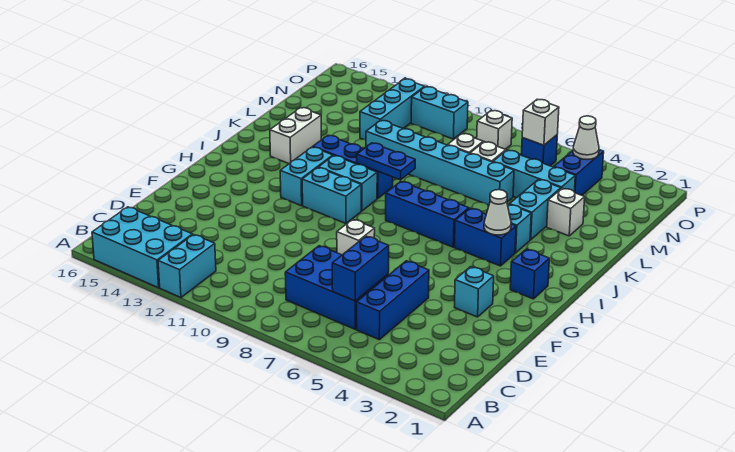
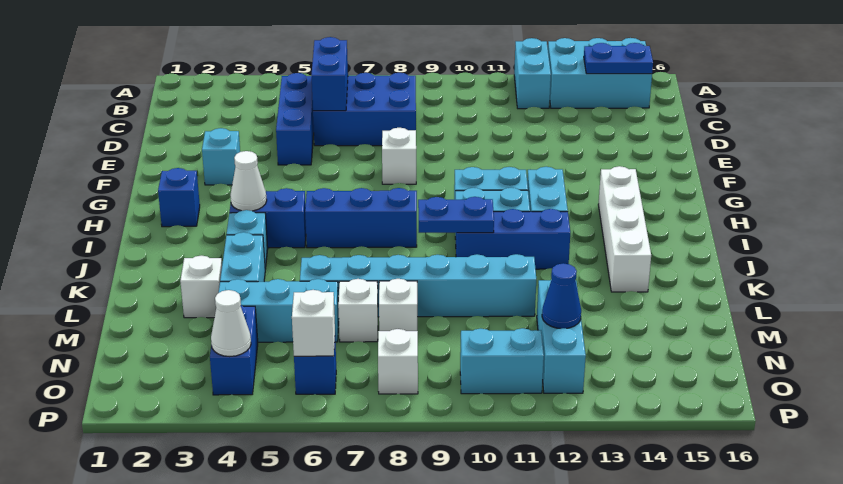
none -> blue 1x2 plate [584,43,653,74]
white 1x2 brick [270,108,321,164] -> white 1x4 brick [598,166,651,292]
none -> blue 1x1 cone [542,263,581,329]

